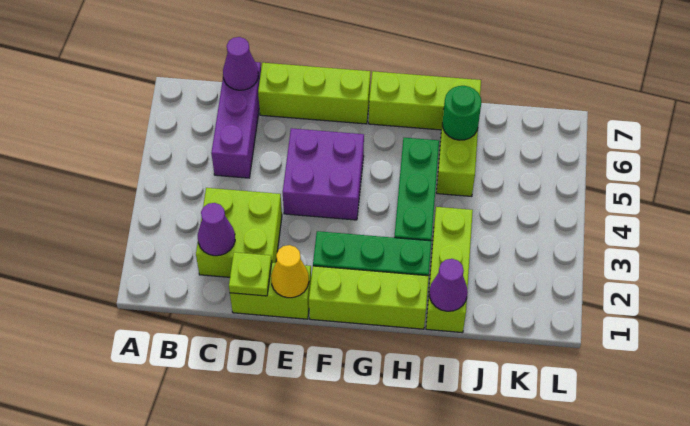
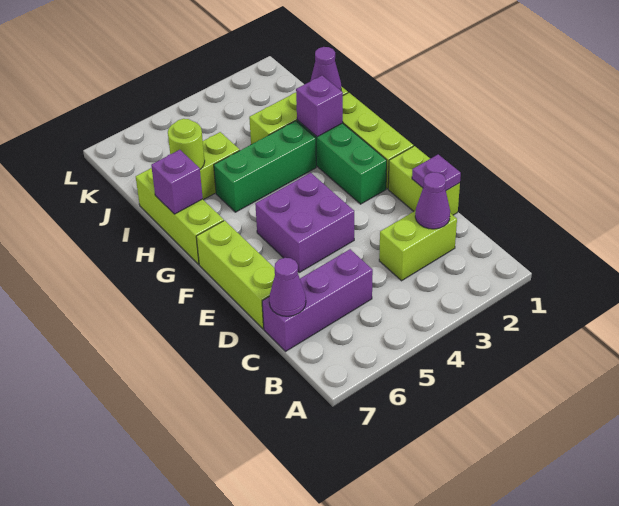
lime 2x2 brick [196,188,282,277] -> lime 1x2 brick [379,211,457,281]
lime 1x1 plate [229,252,272,296] -> purple 1x1 plate [412,154,461,191]
yellow 1x1 cone [271,245,309,298] -> none
none -> purple 1x1 brick [296,76,343,137]
none -> purple 1x1 brick [151,150,203,214]
green 1x1 round brick [442,86,481,140] -> lime 1x1 round brick [168,119,205,169]

